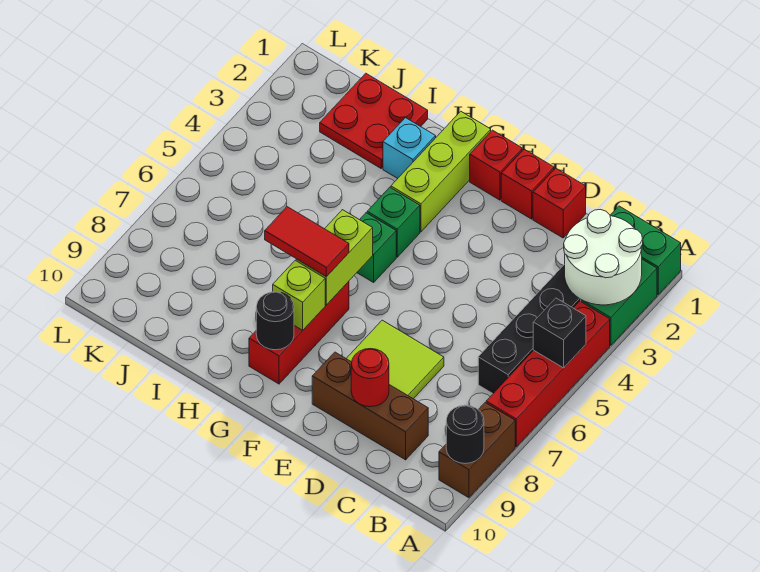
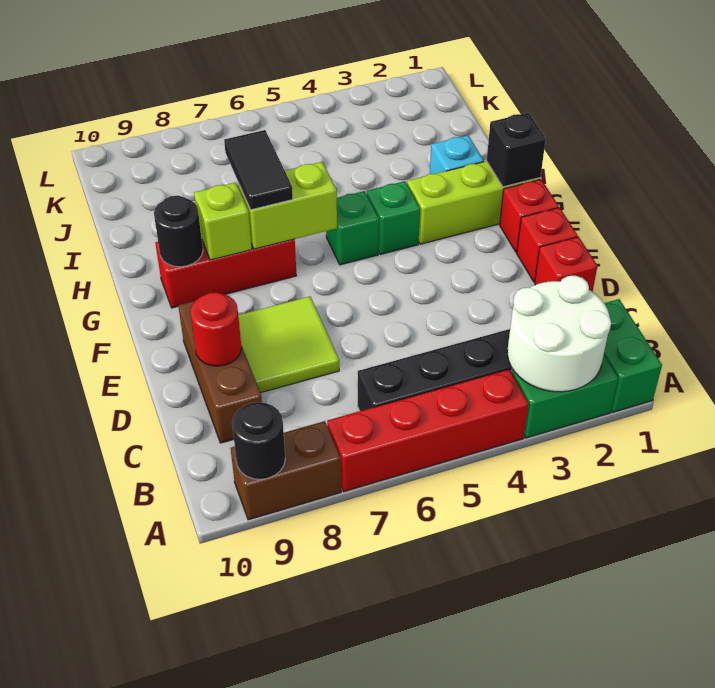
black 1x1 brick [533,298,586,368] -> black 1x1 brick moved to [487,113,546,187]
red 1x2 tile [265,207,349,277] -> black 1x2 tile [224,130,293,210]
red 2x2 plate [320,73,428,168] -> none

